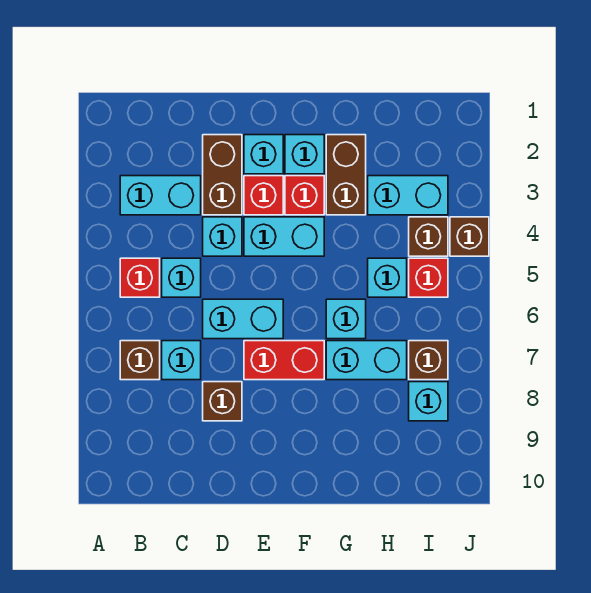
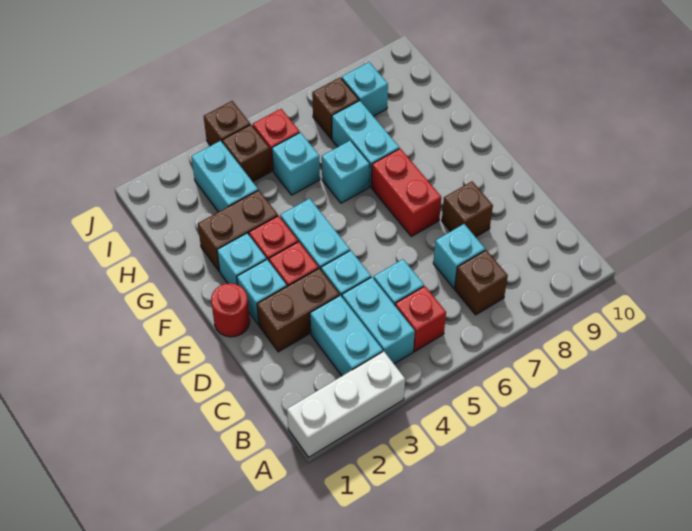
none -> white 1x3 brick [287,351,405,457]
cyan 1x2 brick [203,299,283,339] -> cyan 1x2 brick moved to [342,277,415,364]
none -> red 1x1 round brick [211,283,250,337]

